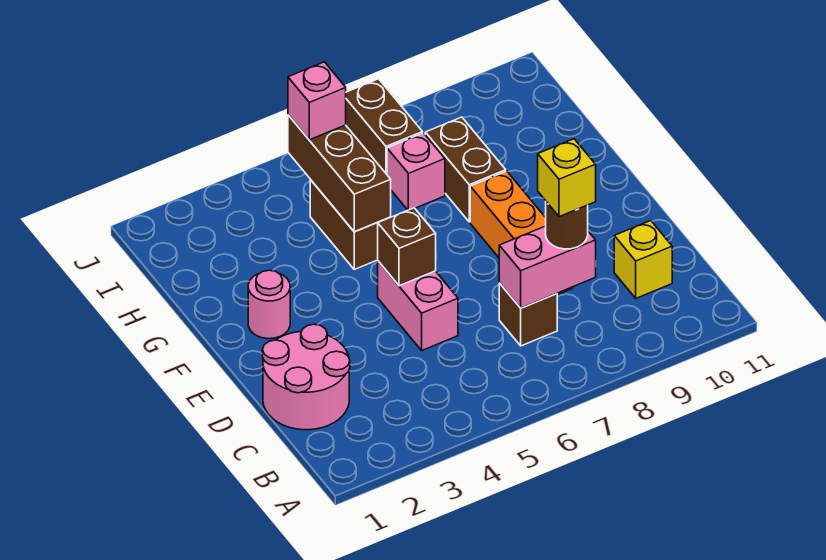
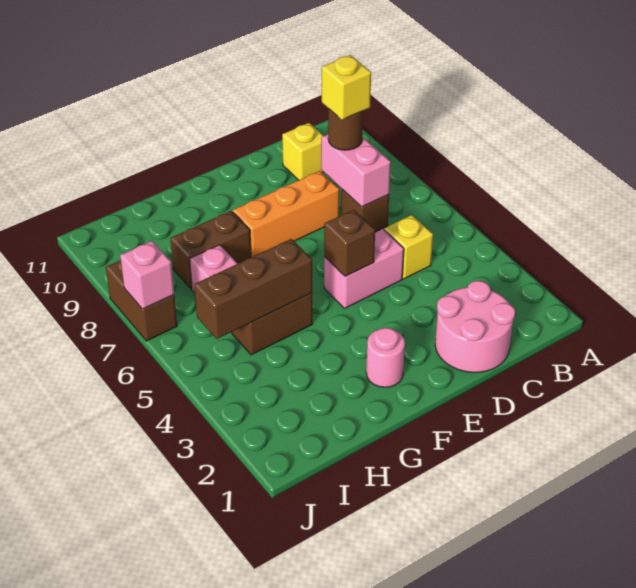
none -> yellow 1x1 brick [384,215,433,279]
pink 1x1 brick [288,62,346,140] -> pink 1x1 brick moved to [120,241,174,309]
brown 1x2 brick [346,79,423,174] -> brown 1x2 brick turned to [106,260,177,341]

